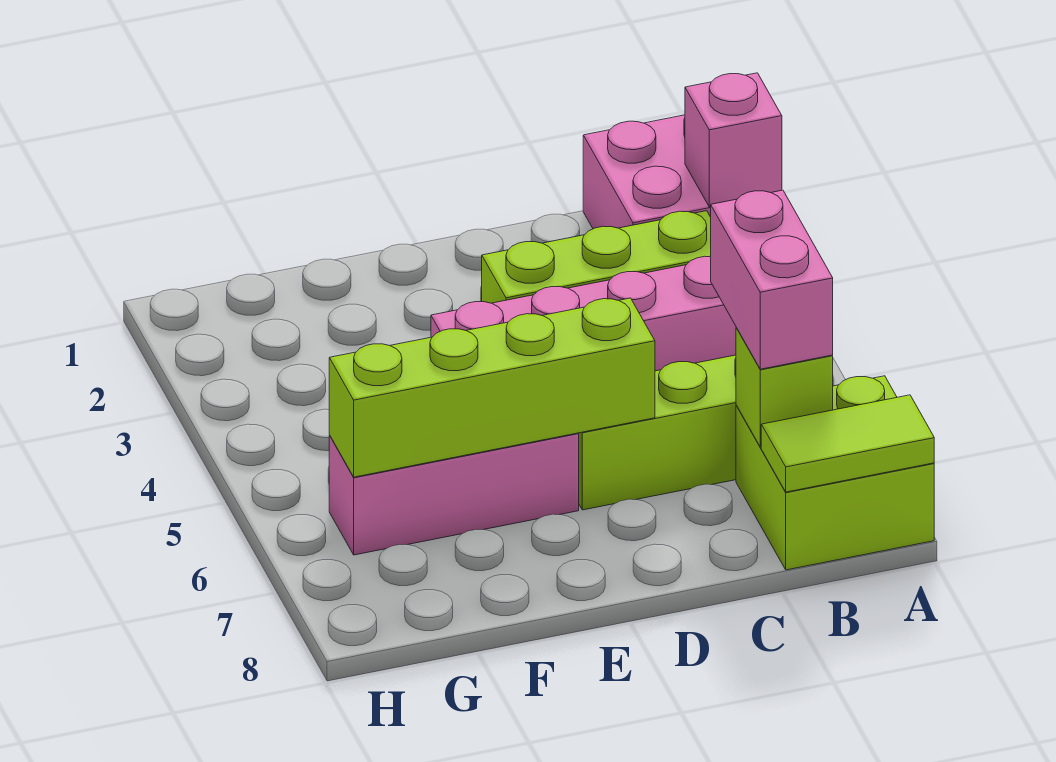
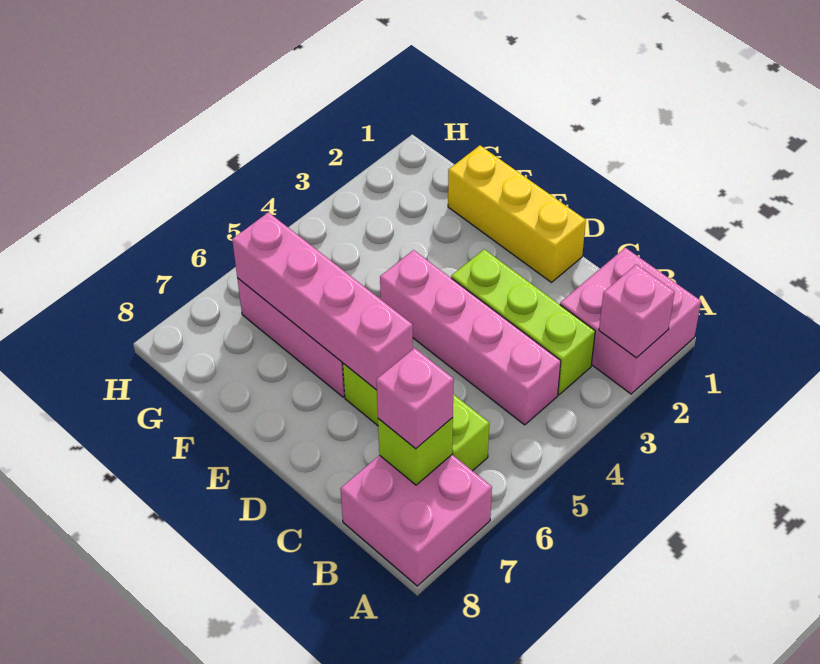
lime 2x2 brick [736,376,934,570] -> pink 2x2 brick [341,455,492,586]
lime 1x2 tile [761,395,934,492] -> none
pink 1x2 brick [711,190,833,369] -> pink 1x1 brick [376,348,454,449]
none -> yellow 1x3 brick [448,145,586,282]
lime 1x4 brick [329,298,655,477] -> pink 1x4 brick [232,212,413,390]

